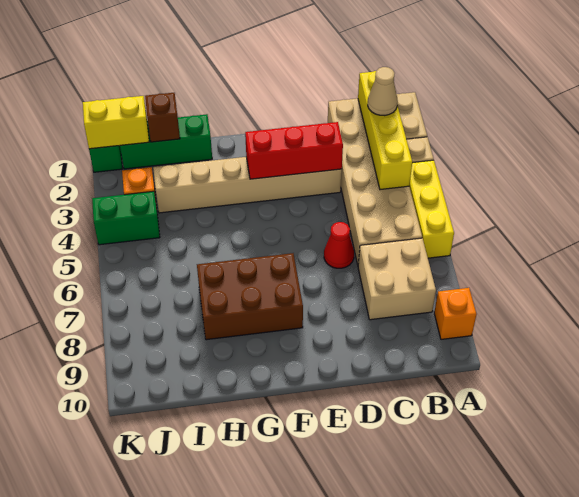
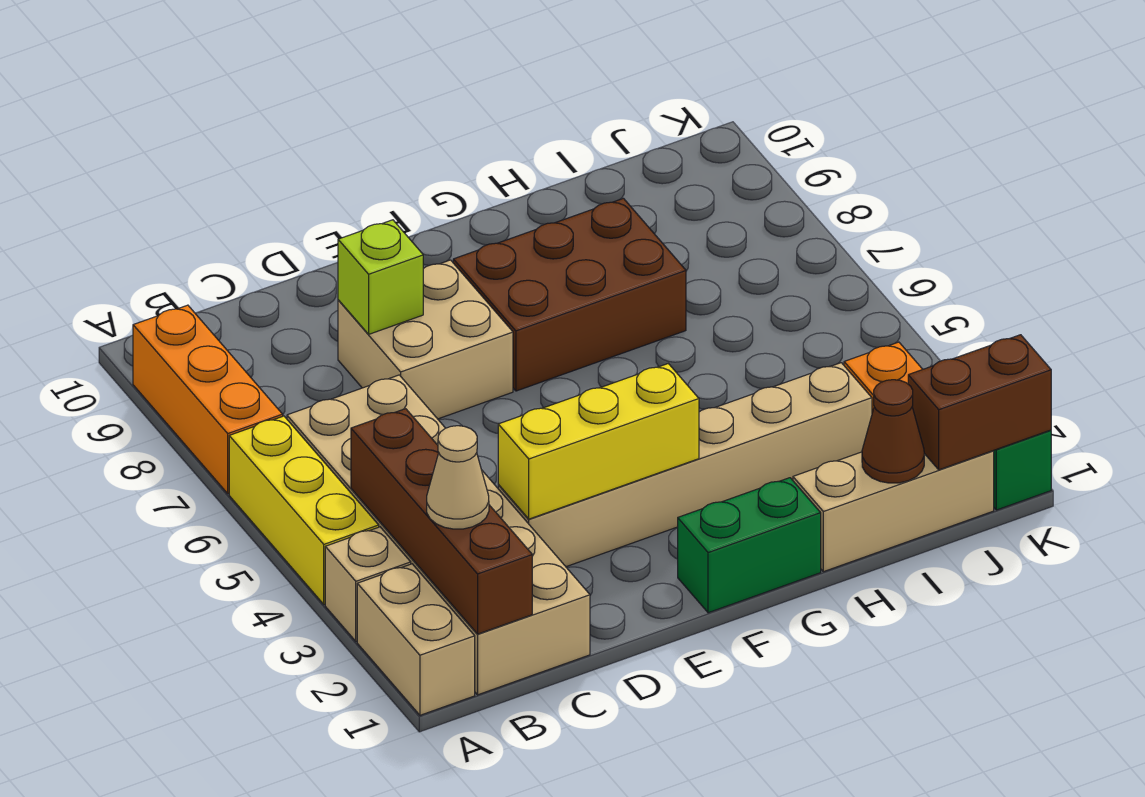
orange 1x1 brick [434,288,476,339] -> orange 1x3 brick [133,305,283,494]
yellow 1x4 brick [358,71,412,190] -> brown 1x4 brick [351,409,532,634]
tan 2x2 brick [358,238,436,320] -> tan 2x2 brick moved to [338,260,513,419]
red 1x3 brick [245,122,343,179] -> yellow 1x3 brick [498,364,699,519]
red 1x1 cone [324,222,354,268] -> none
none -> lime 1x1 brick [338,220,423,334]
green 1x3 brick [120,114,212,169] -> tan 1x3 brick [793,451,994,572]
brown 1x1 brick [145,93,180,142] -> brown 1x1 cone [862,380,924,483]
yellow 1x2 brick [83,96,149,149] -> brown 1x2 brick [908,335,1051,470]
green 1x2 brick [92,191,160,245] -> green 1x2 brick moved to [678,478,821,613]

